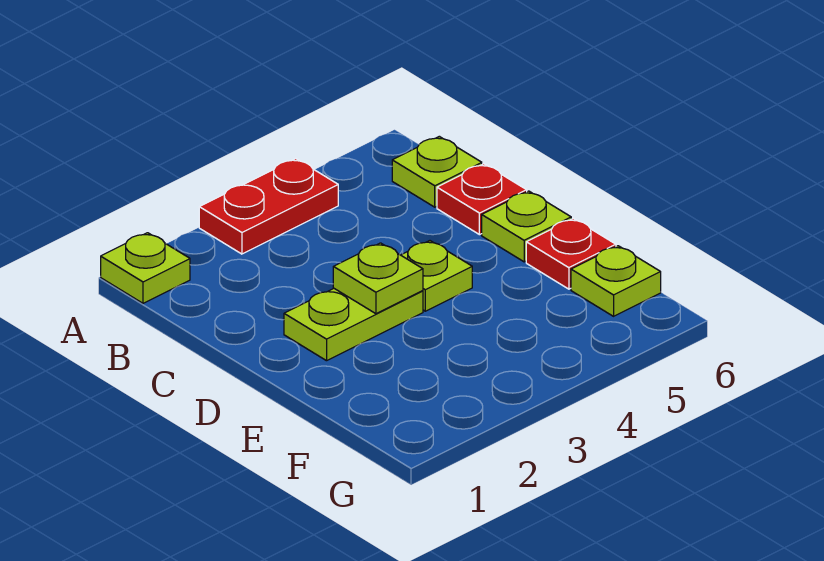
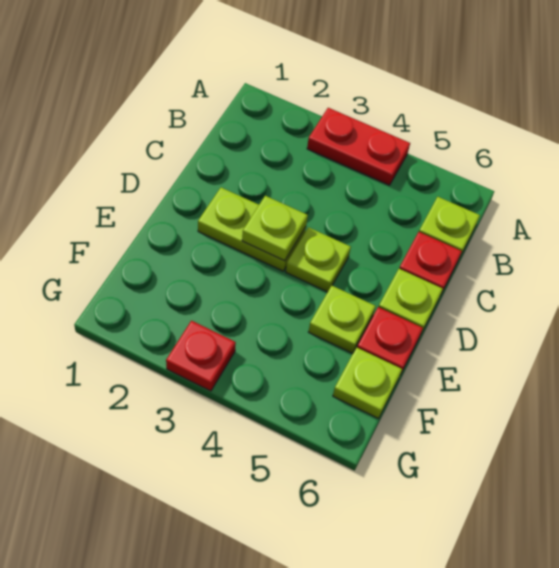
lime 1x1 plate [101,233,190,303] -> lime 1x1 plate moved to [309,286,376,353]
none -> red 1x1 plate [166,321,236,391]

